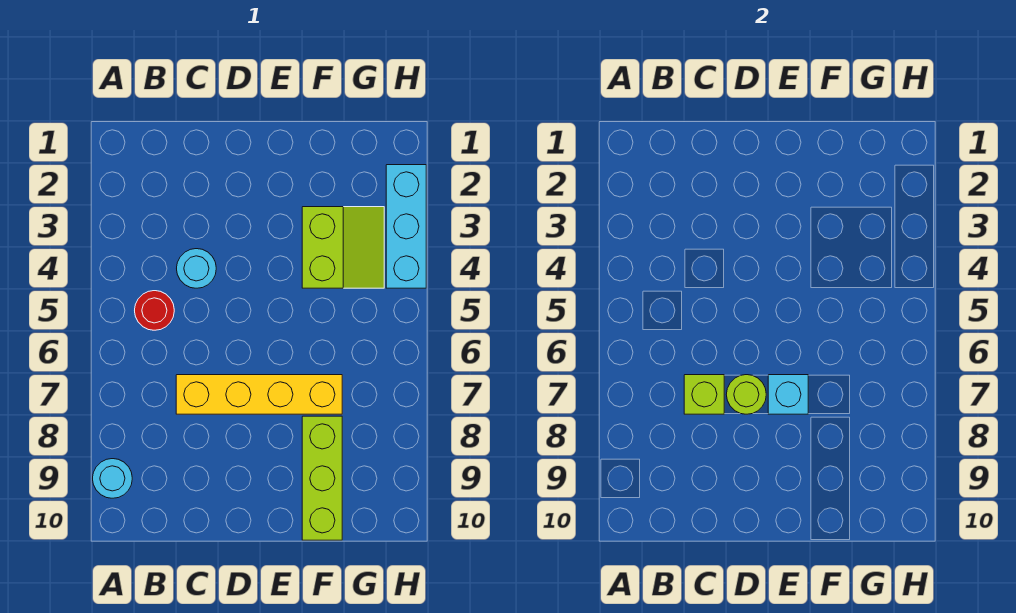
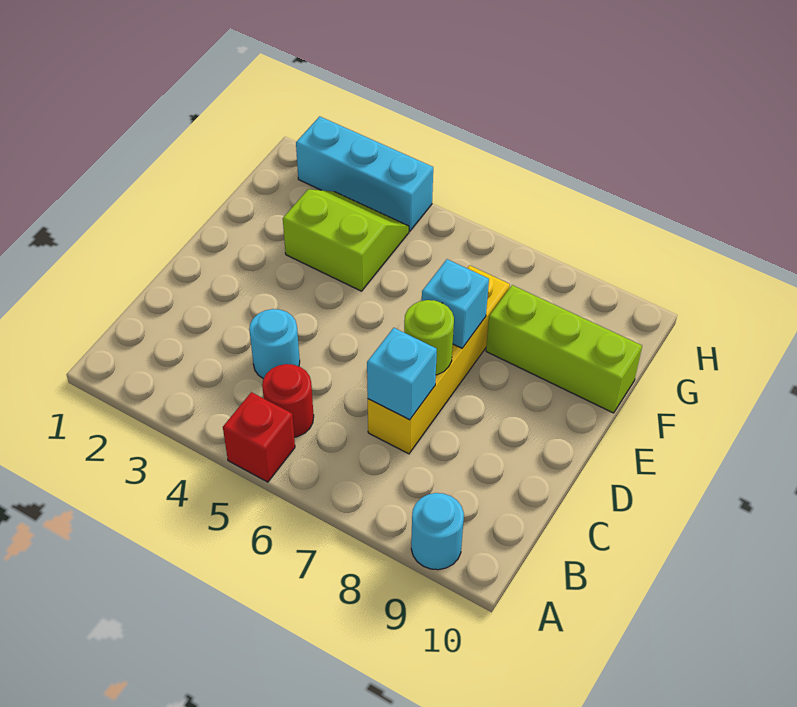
none -> red 1x1 brick [223,392,295,482]
lime 1x1 brick [684,375,724,414] -> cyan 1x1 brick [367,328,437,420]

